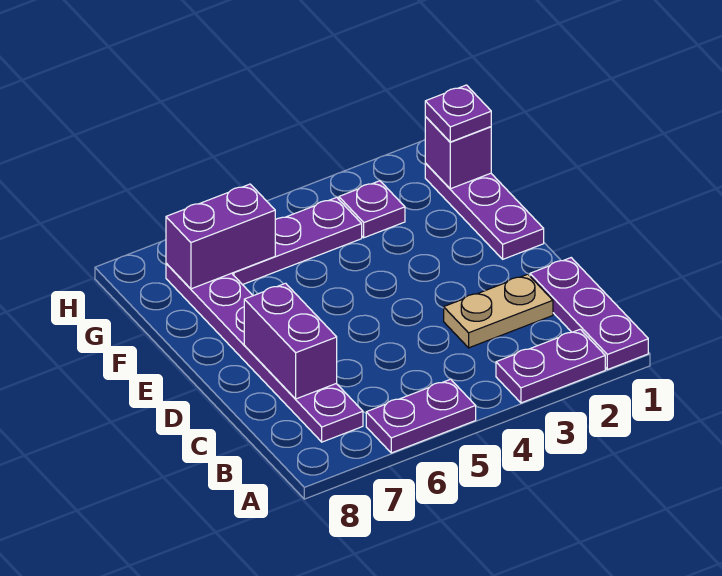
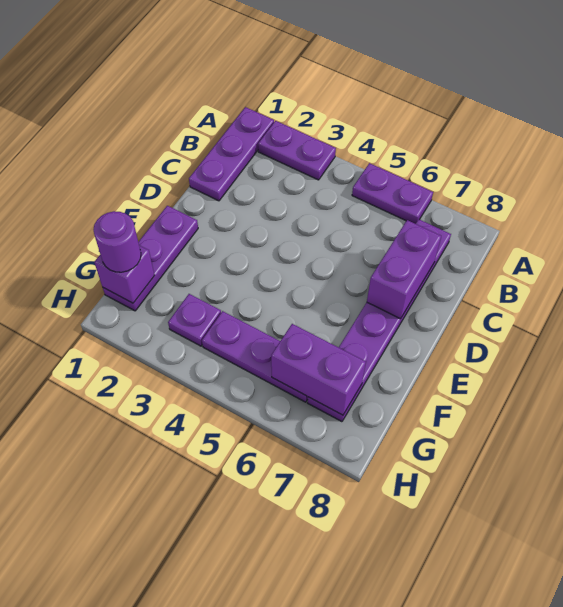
tan 1x2 plate [444,274,553,348] -> none
purple 1x1 plate [425,85,491,142] -> purple 1x1 round brick [93,211,141,272]

